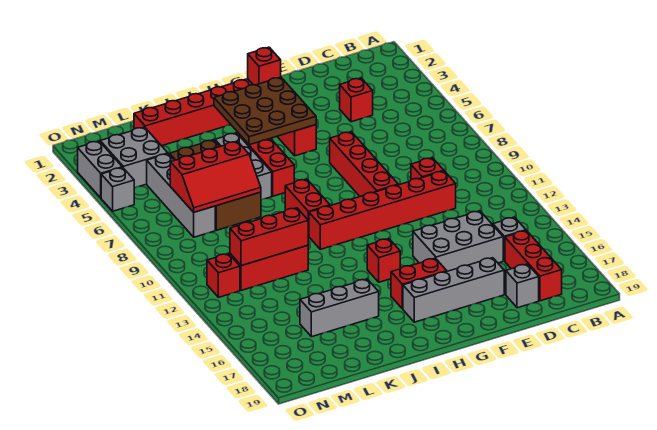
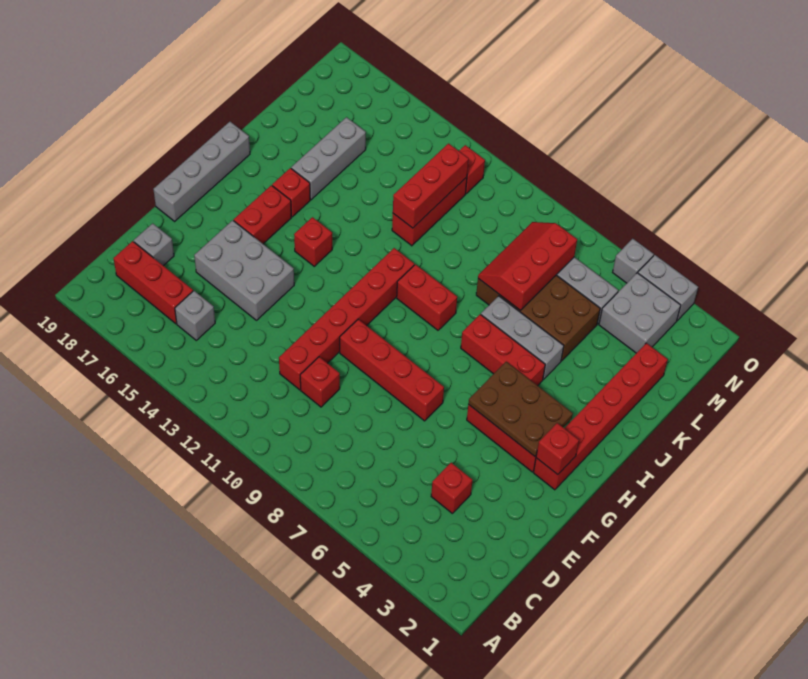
grey 2x3 brick [413,211,503,271] -> grey 2x3 brick turned to [194,220,294,320]
grey 1x4 brick [403,258,504,322] -> grey 1x4 brick moved to [153,122,250,221]
brown 3x3 plate [214,77,316,145] -> brown 2x3 plate [468,362,573,456]
none -> red 1x1 brick [272,168,310,217]

